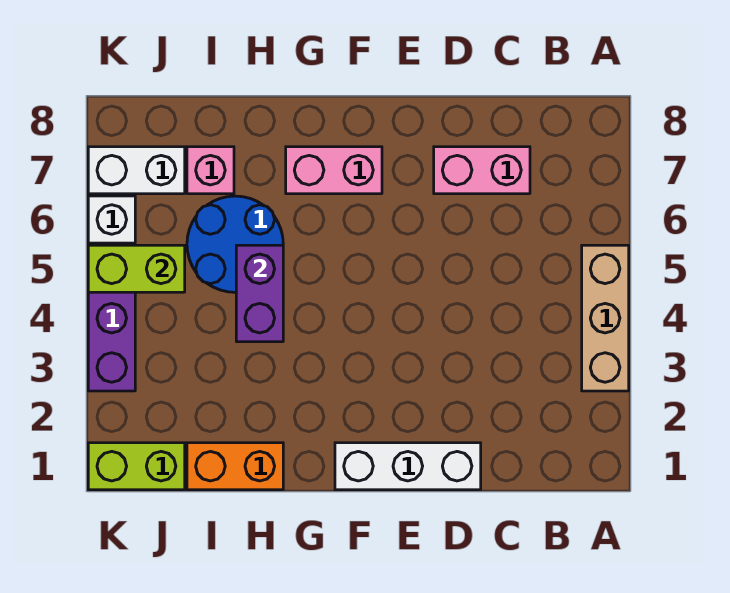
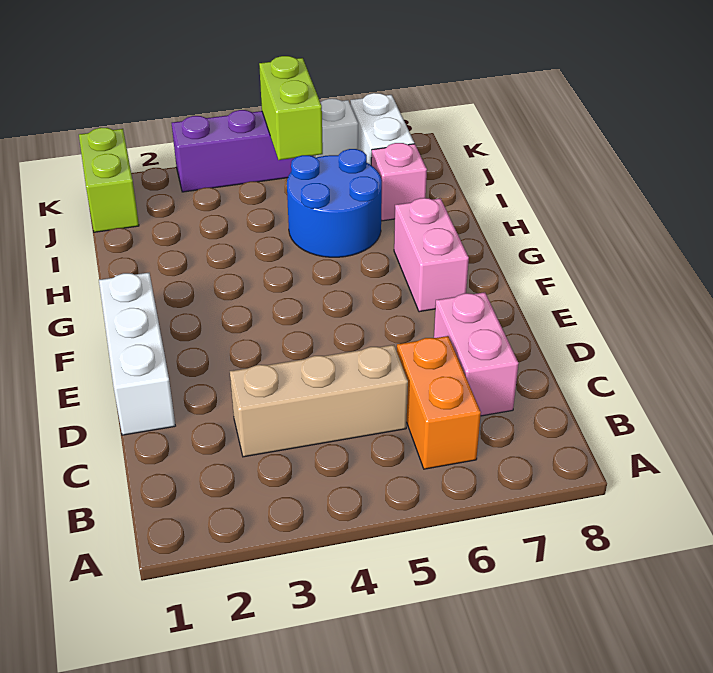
tan 1x3 brick [582,245,629,391] -> tan 1x3 brick moved to [230,345,408,457]
orange 1x2 brick [187,443,283,490] -> orange 1x2 brick moved to [397,336,481,469]
purple 1x2 brick [236,245,283,342] -> none

